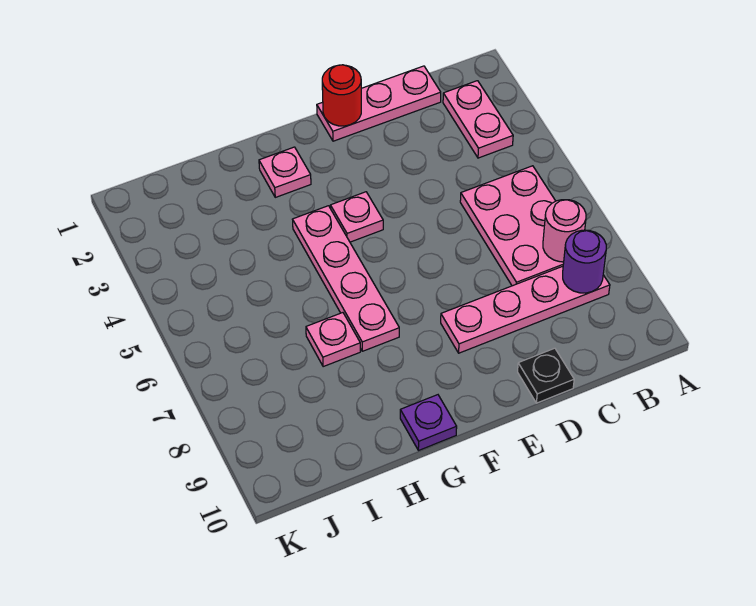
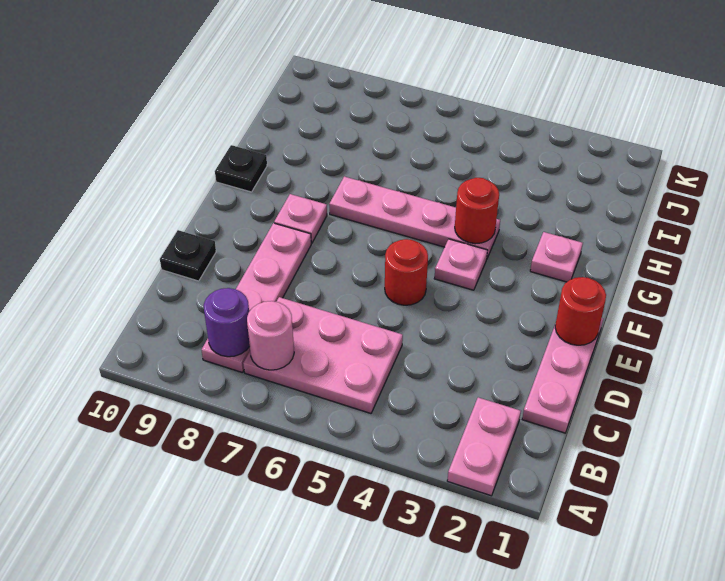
pink 1x2 plate [443,81,513,158] -> pink 1x2 plate turned to [447,397,521,496]
none -> red 1x1 round brick [385,239,428,305]
none -> red 1x1 round brick [455,178,499,244]
purple 1x1 plate [400,395,457,451] -> black 1x1 plate [215,145,267,192]
pink 1x1 plate [306,313,360,367] -> pink 1x1 plate moved to [274,194,327,243]

